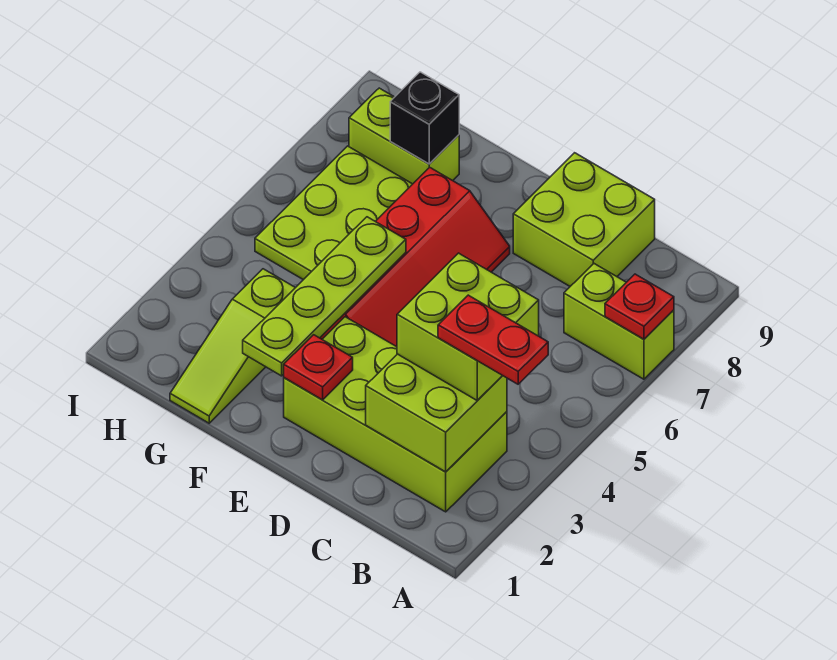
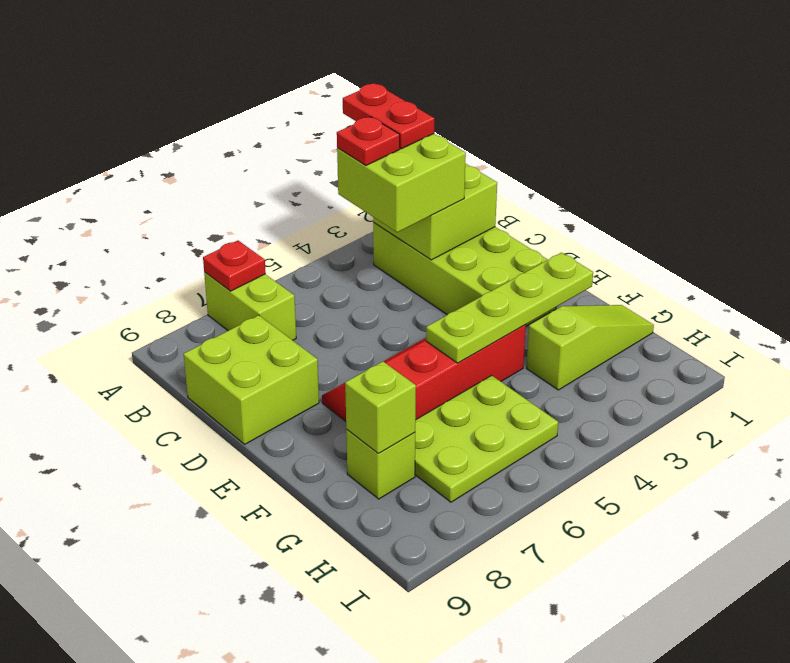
red 1x1 plate [284,335,353,400] -> red 1x1 plate moved to [337,117,400,165]
lime 1x2 brick [349,88,459,184] -> lime 1x1 brick [346,430,415,499]
black 1x1 brick [390,72,459,164] -> lime 1x1 brick [345,362,416,453]

